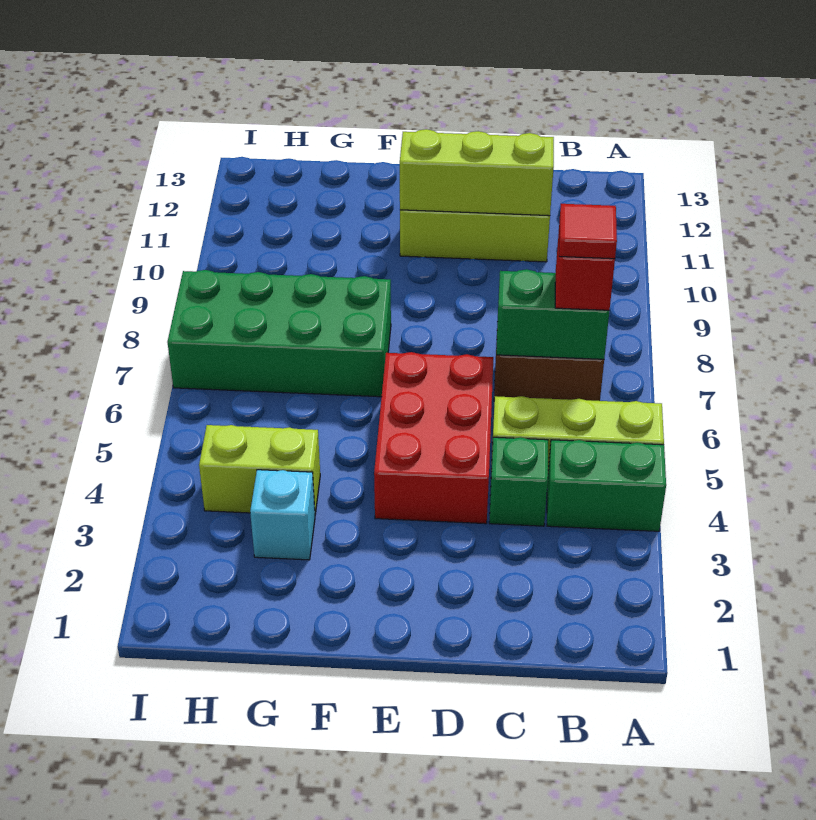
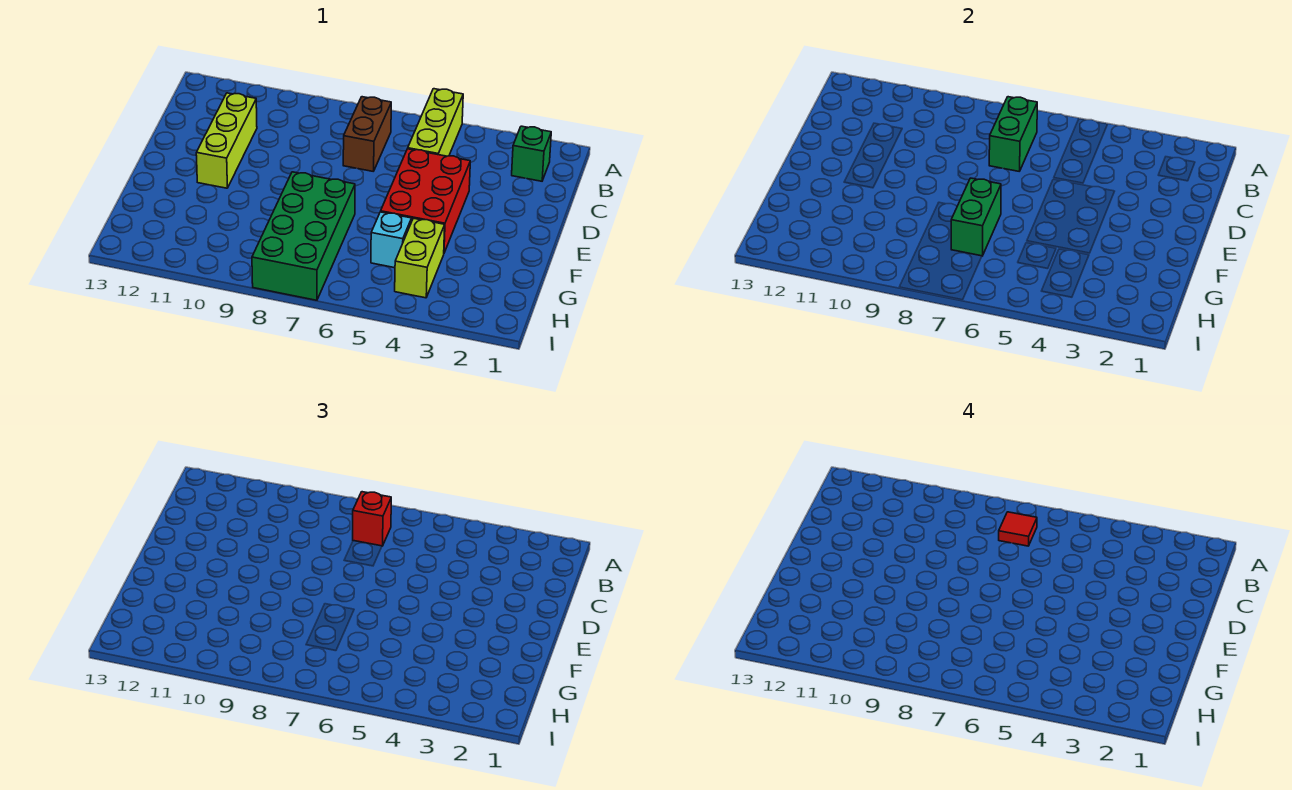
green 1x2 brick [547,440,666,531] -> green 1x2 brick moved to [951,178,1001,256]
green 1x1 brick [489,437,548,526] -> green 1x1 brick moved to [512,126,551,181]
lime 1x3 brick [400,129,554,216] -> none
red 2x3 brick [374,352,493,524] -> red 2x3 brick turned to [381,149,470,253]
cyan 1x1 brick [250,470,315,560] -> cyan 1x1 brick moved to [371,212,412,268]

